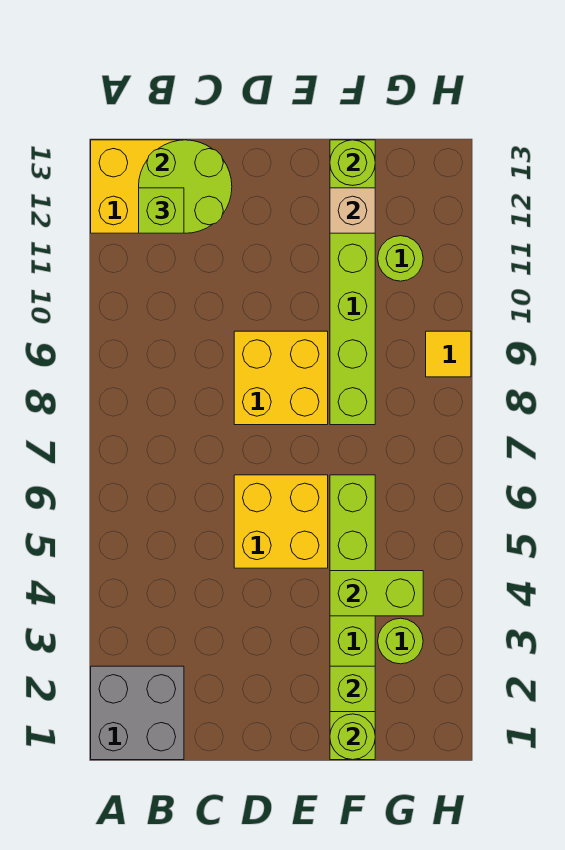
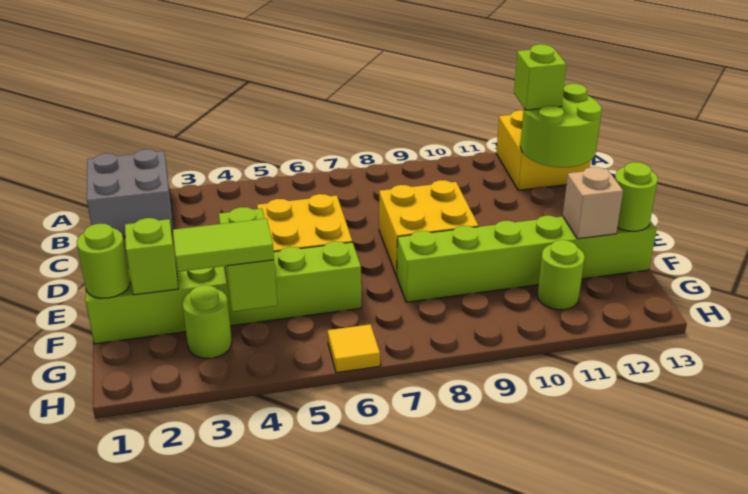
none -> lime 1x2 tile [173,219,274,272]
yellow 1x1 tile [426,331,471,377] -> yellow 1x1 tile moved to [328,324,380,373]

